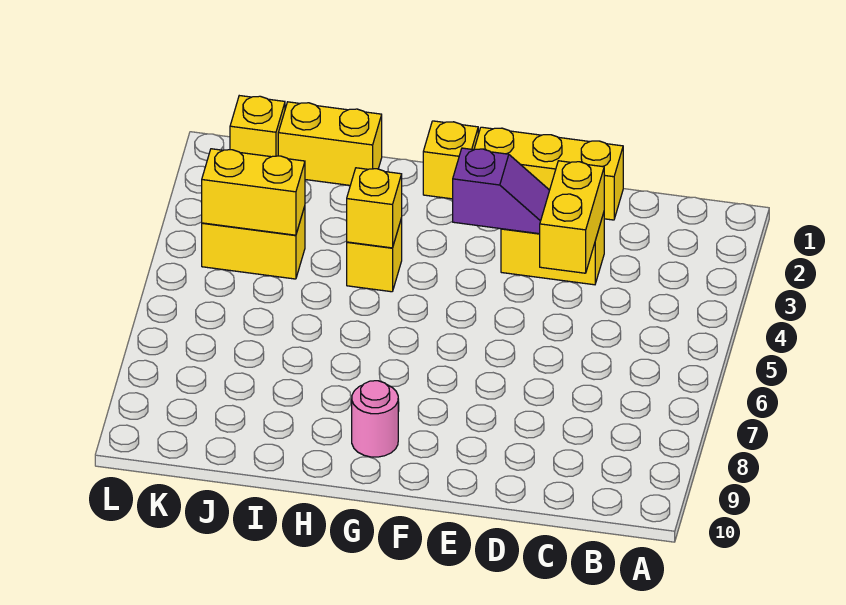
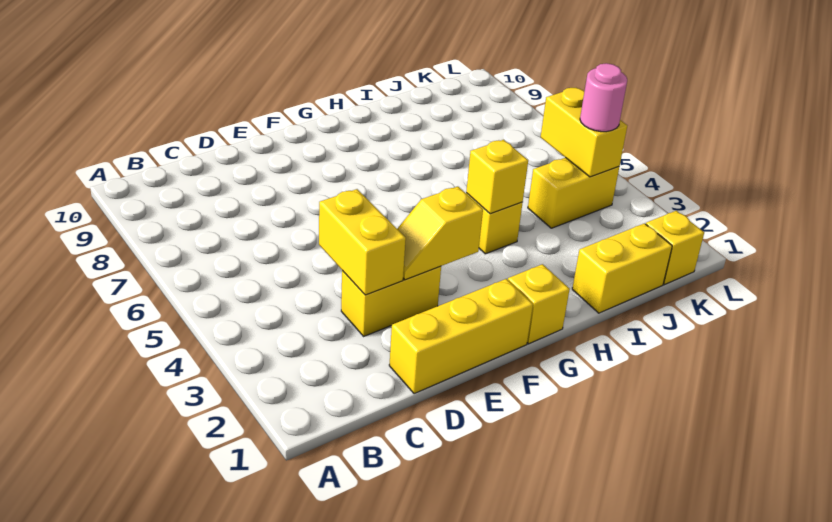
purple 1x2 slope [453,148,550,234] -> yellow 1x2 slope [397,187,483,280]
pink 1x1 round brick [352,381,398,457] -> pink 1x1 round brick moved to [580,63,627,132]
yellow 1x2 brick [202,149,305,235] -> yellow 1x2 brick turned to [541,88,627,177]

